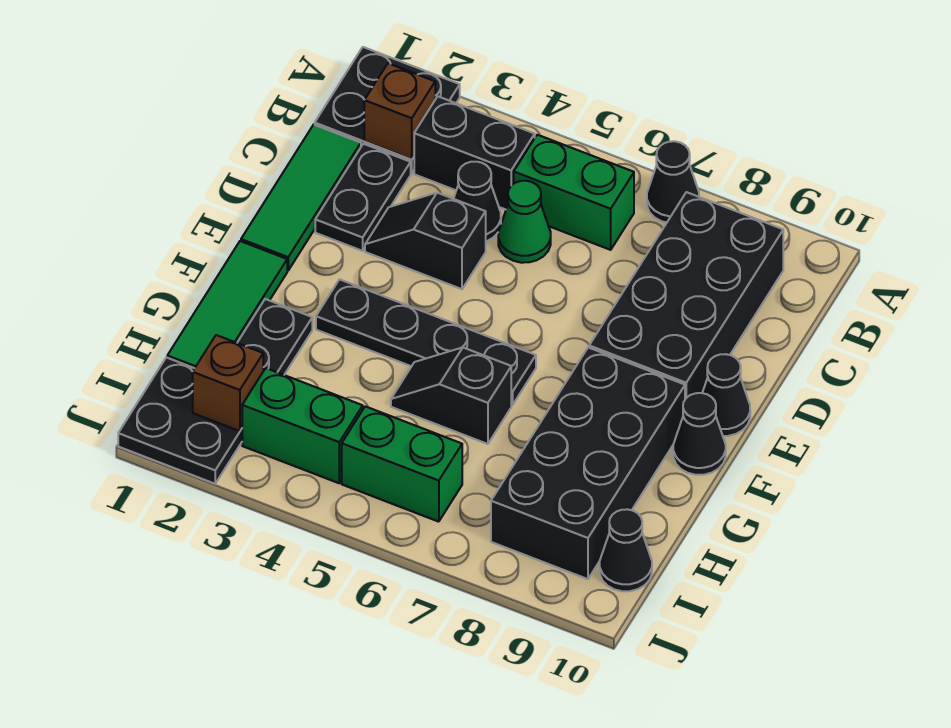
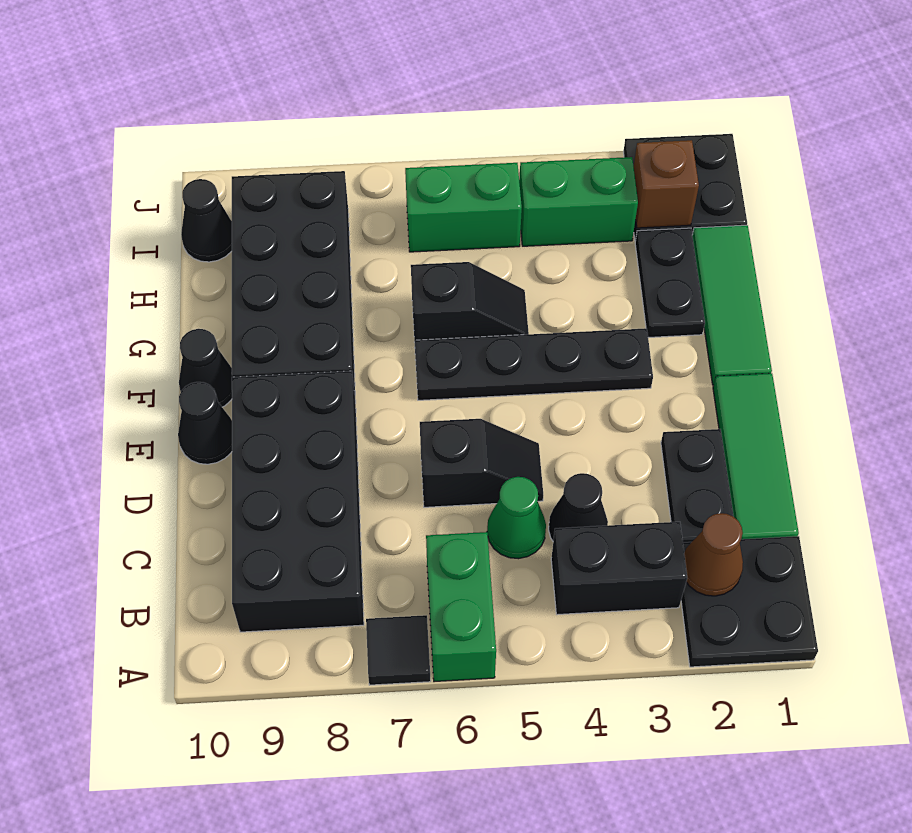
black 1x1 cone [647,141,699,223] -> black 1x1 tile [366,615,431,685]
brown 1x1 brick [364,63,435,159] -> brown 1x1 cone [684,513,743,596]
green 1x2 brick [514,135,634,250] -> green 1x2 brick turned to [426,532,496,682]
black 1x2 slope [365,193,486,289] -> black 1x2 slope moved to [420,419,543,507]

